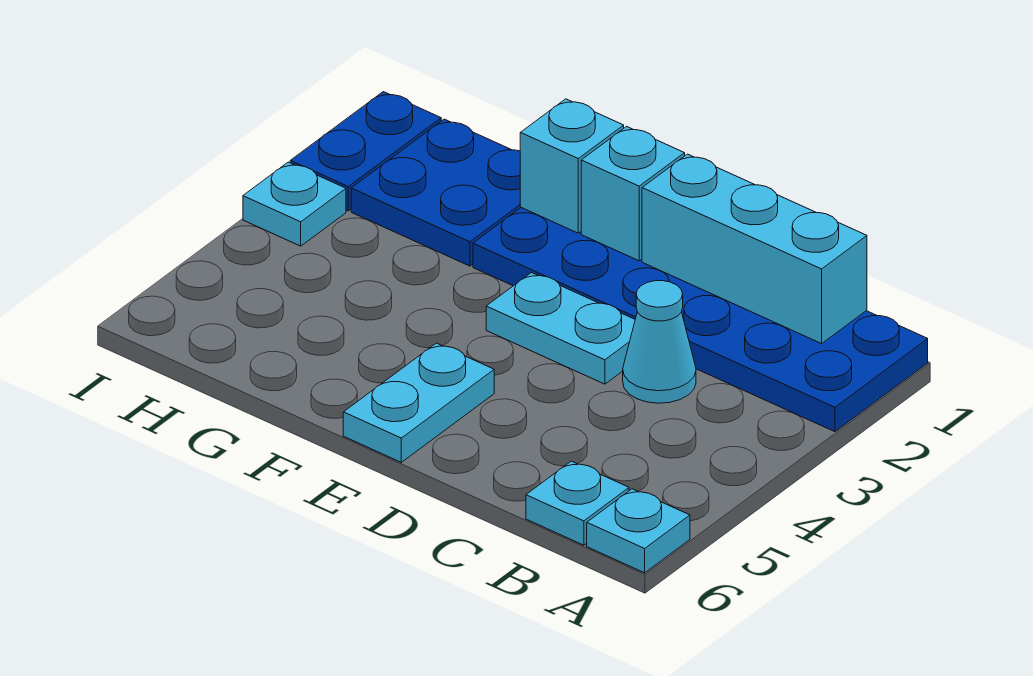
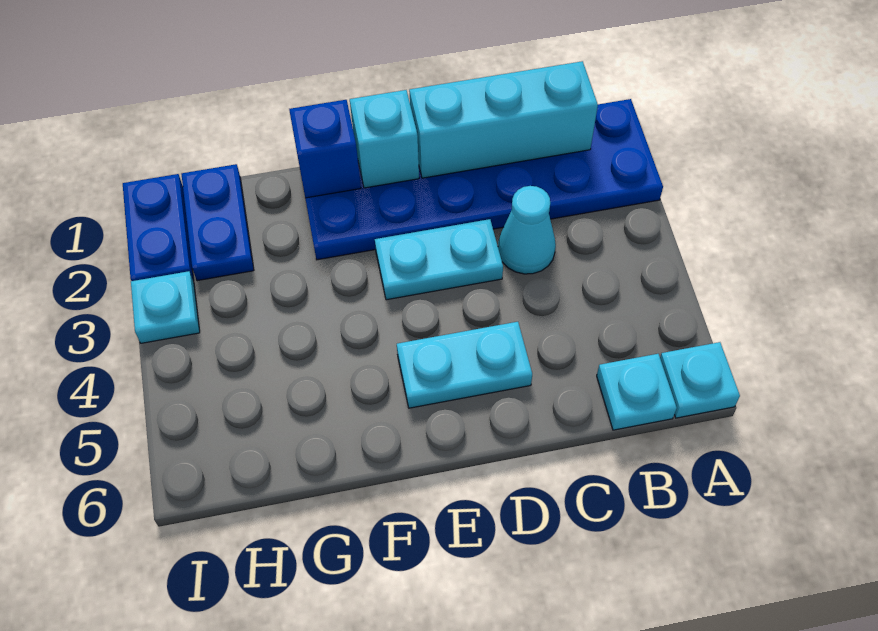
cyan 1x2 plate [343,343,494,462] -> cyan 1x2 plate turned to [397,322,532,408]
cyan 1x1 brick [520,99,624,233] -> blue 1x1 brick [289,100,361,198]
blue 2x2 plate [351,119,521,266] -> blue 1x2 plate [181,164,254,281]

